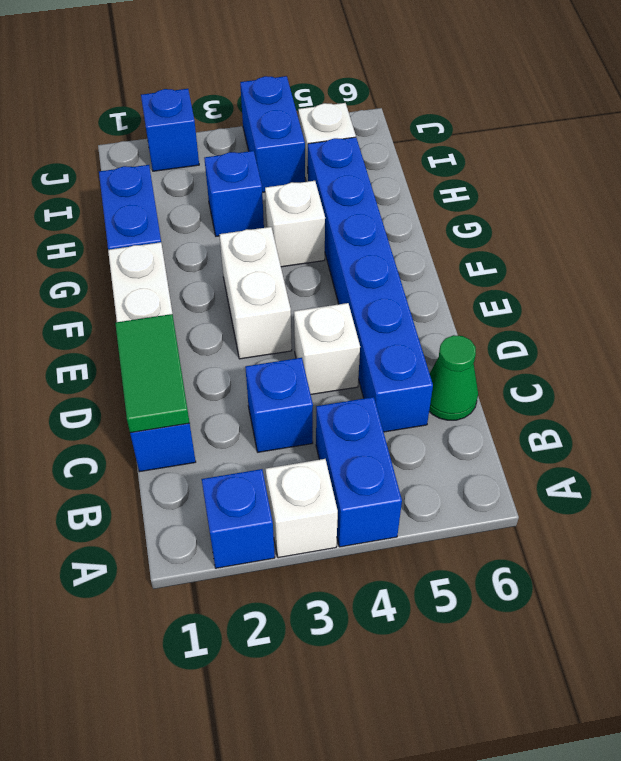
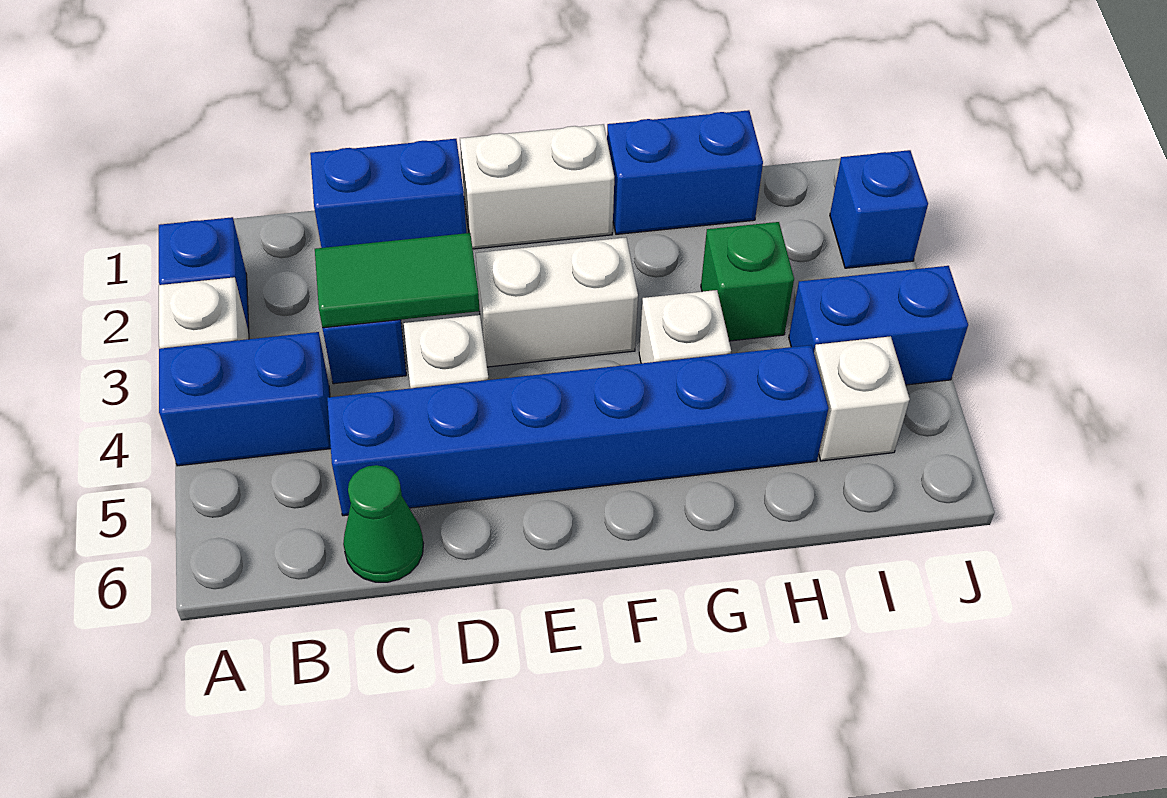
green 1x2 tile [115,314,190,433] -> green 1x2 tile moved to [315,233,480,328]
blue 1x1 brick [204,151,264,236] -> green 1x1 brick [701,222,794,341]

